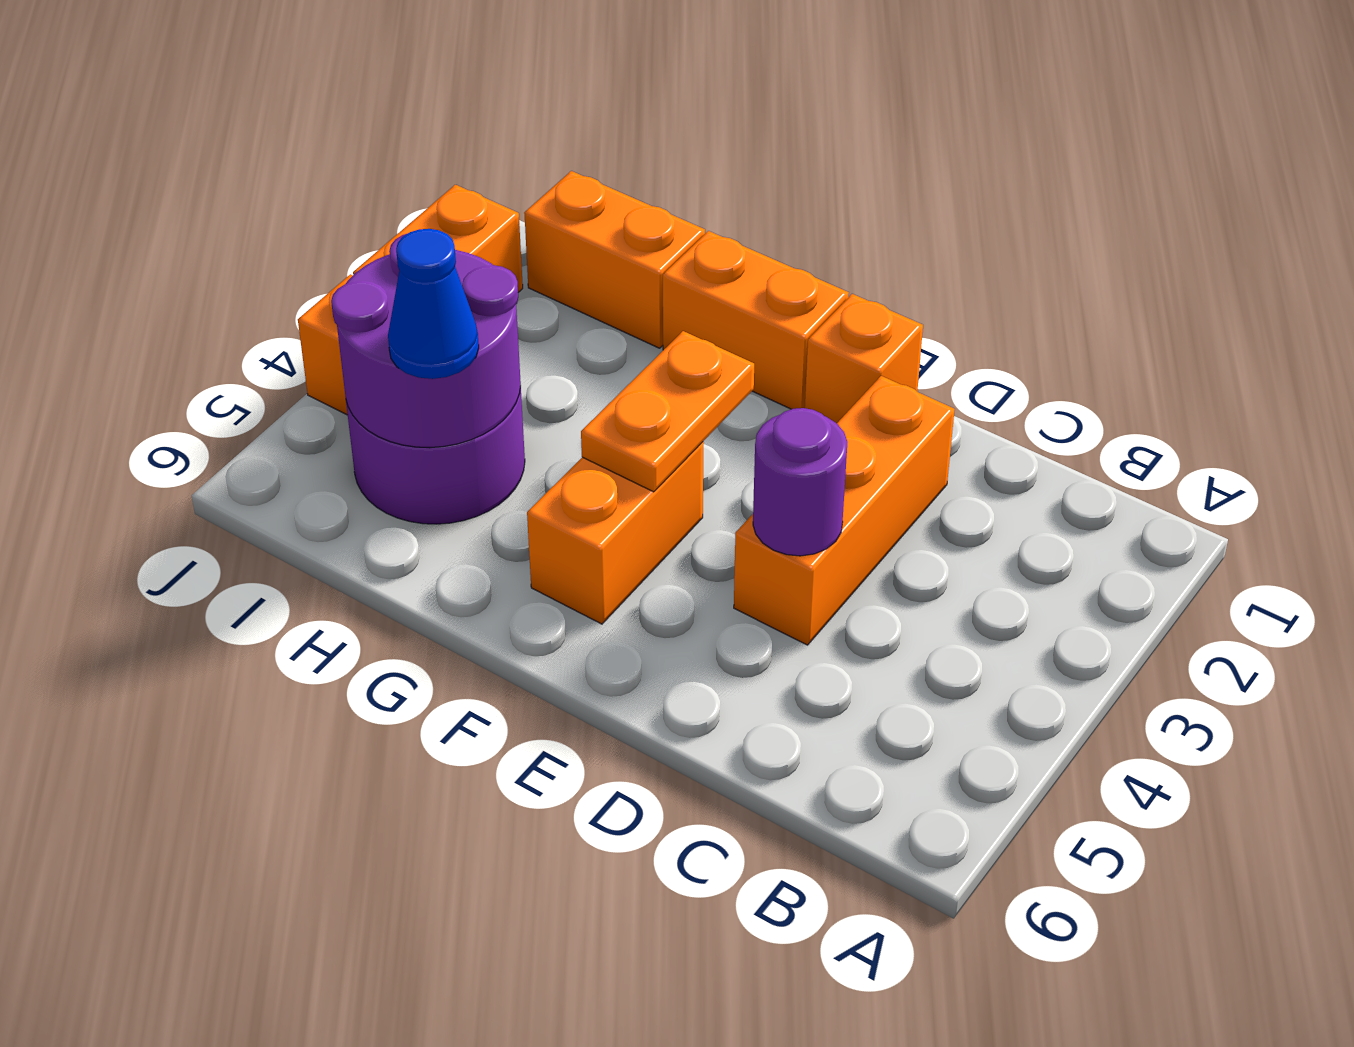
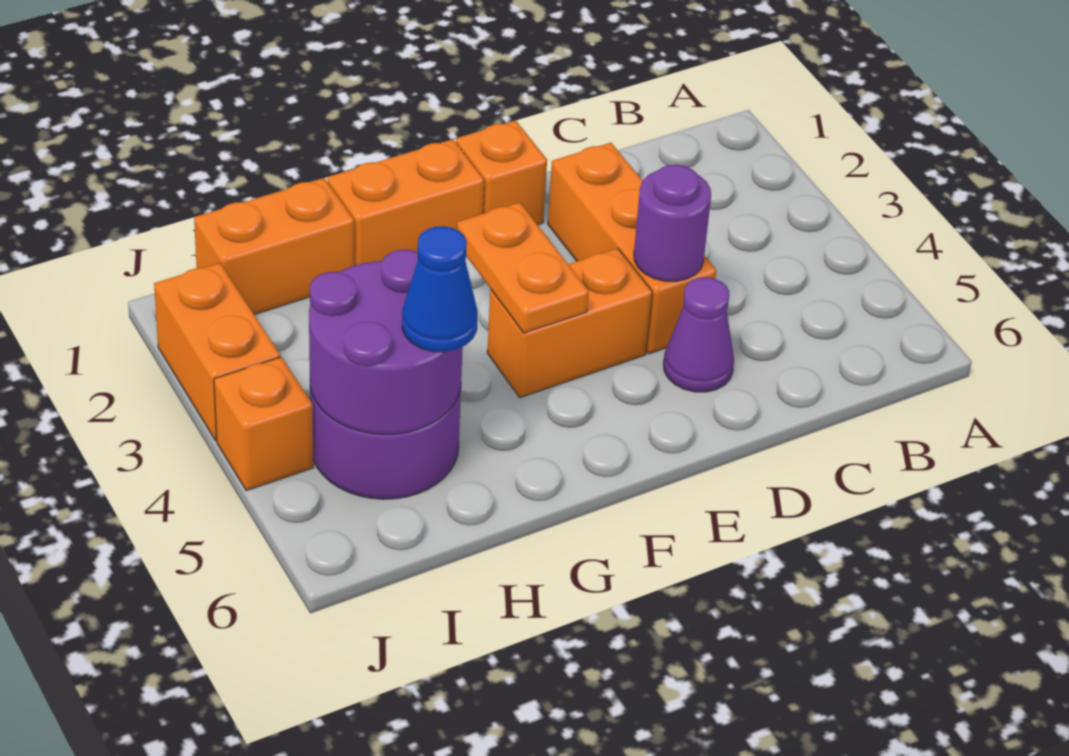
none -> purple 1x1 cone [664,277,734,392]
orange 1x2 brick [527,442,704,624] -> orange 1x2 brick turned to [487,248,652,398]

